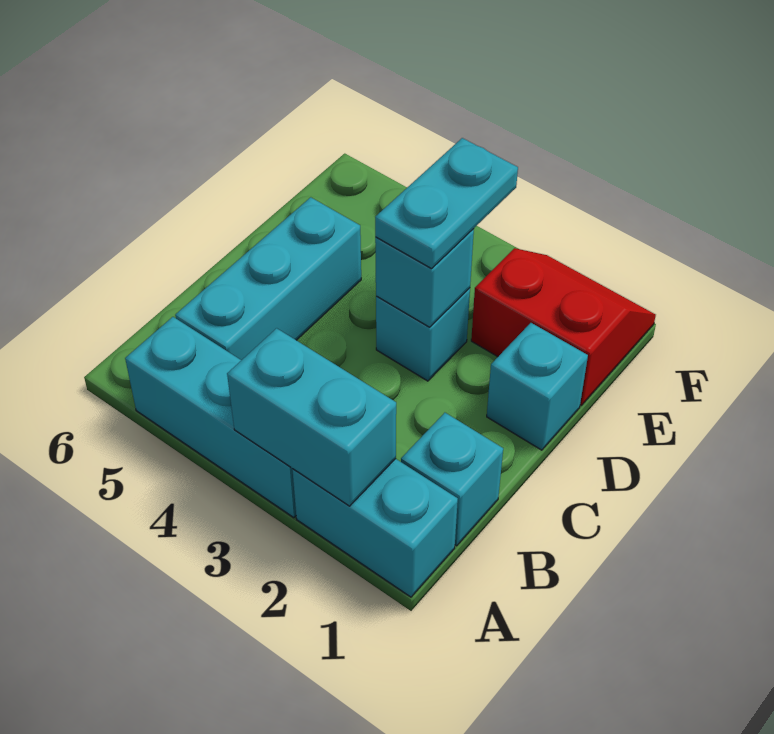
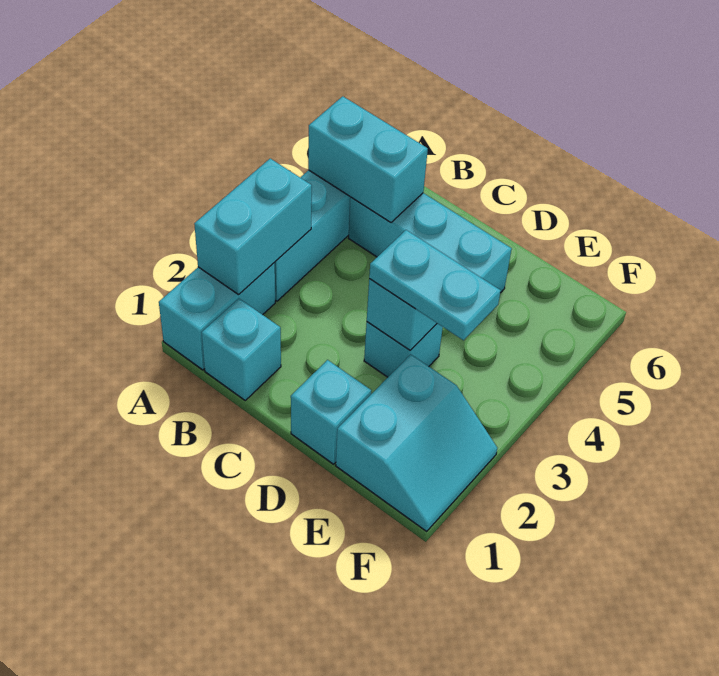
none -> cyan 1x2 brick [308,96,428,222]
red 2x2 slope [471,248,656,405] -> cyan 2x2 slope [336,354,497,531]

